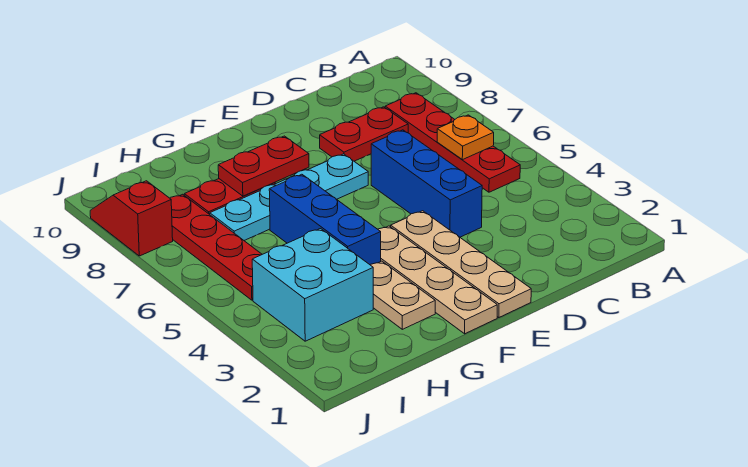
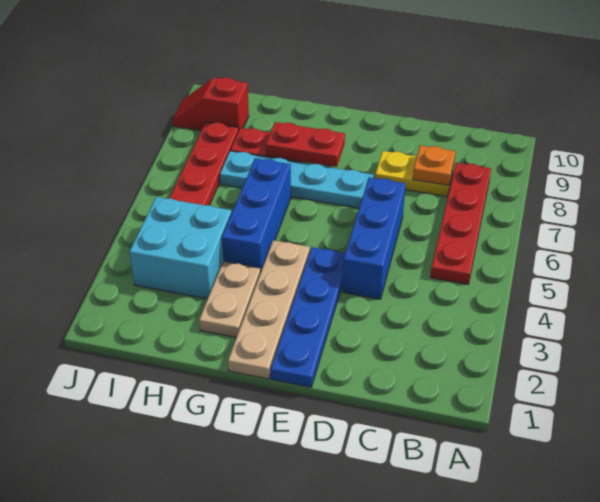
orange 1x1 plate [437,115,494,160] -> orange 1x1 plate moved to [413,145,455,185]
red 1x2 plate [320,107,408,161] -> yellow 1x2 plate [375,151,454,196]
tan 1x4 plate [391,211,531,317] -> blue 1x4 plate [271,247,345,387]
red 1x2 slope [90,181,173,256] -> red 1x2 slope turned to [172,78,249,131]

